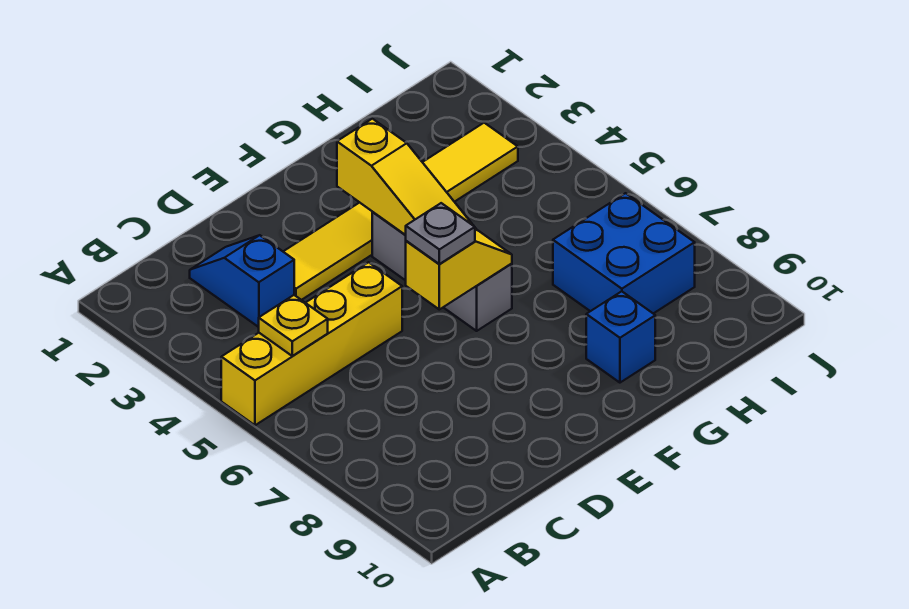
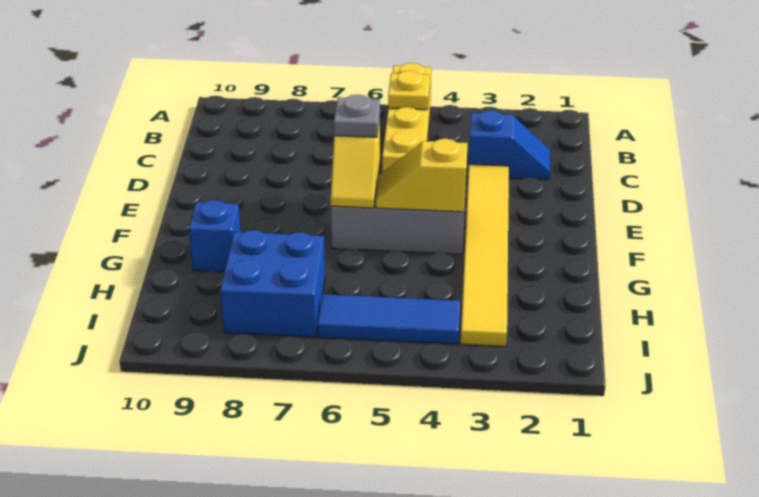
yellow 1x3 slope [337,119,477,235] -> yellow 1x2 slope [376,139,468,212]
none -> blue 1x3 tile [318,294,460,344]

